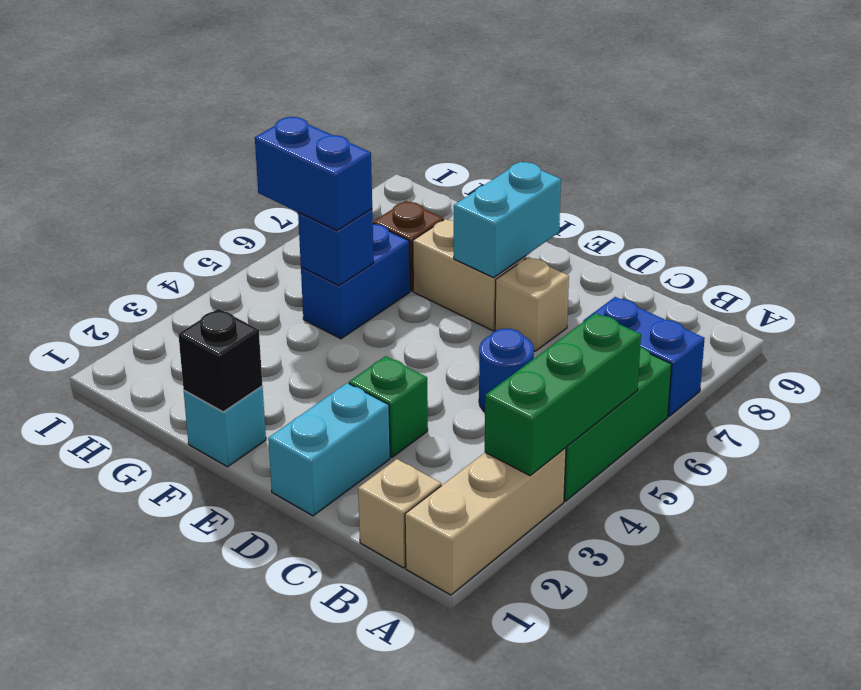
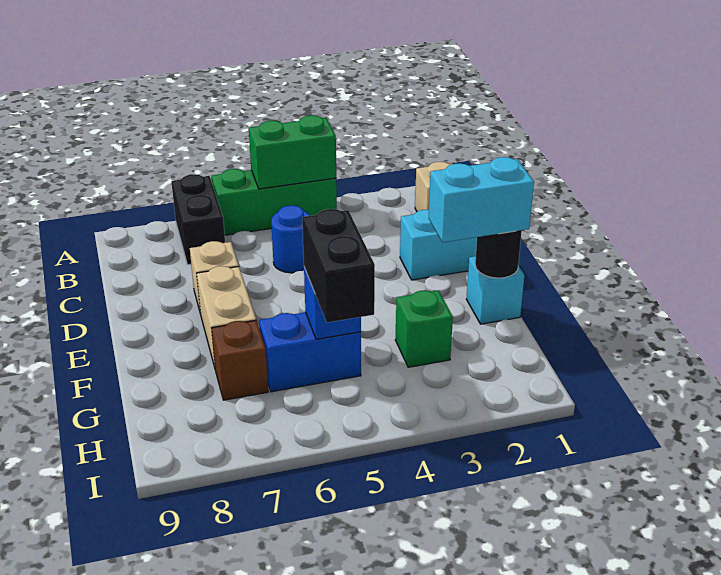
tan 1x3 brick [405,448,566,595] -> none
green 1x3 brick [485,313,641,476] -> green 1x2 brick [249,115,336,189]
blue 1x2 brick [583,297,705,416] -> black 1x2 brick [171,174,225,265]
green 1x1 brick [349,356,428,457] -> green 1x1 brick moved to [395,290,453,367]
cyan 1x2 brick [454,162,561,278] -> cyan 1x2 brick moved to [429,157,534,242]
black 1x1 brick [178,309,262,412] -> black 1x1 round brick [475,230,522,278]
blue 1x2 brick [255,117,372,230] -> black 1x2 brick [302,209,375,323]

